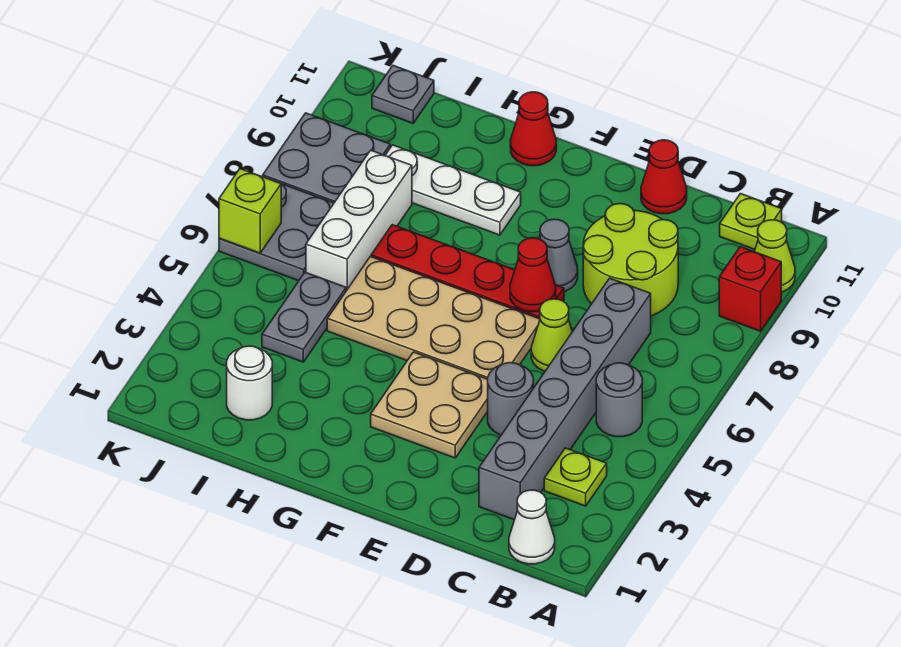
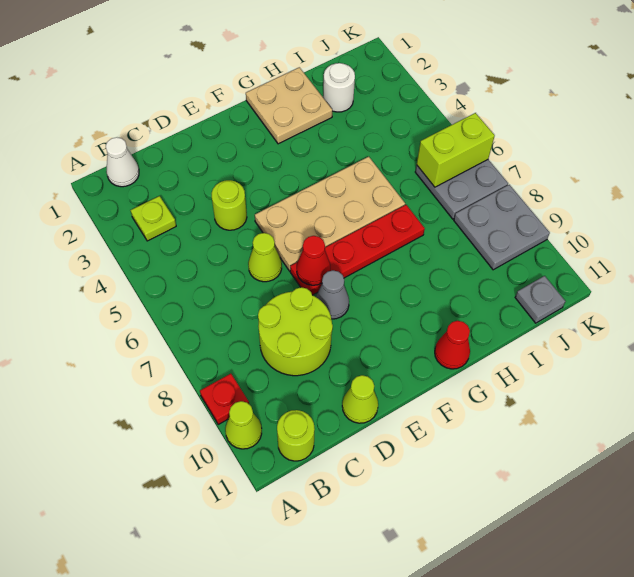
red 1x1 brick [719,247,781,331] -> red 1x1 plate [200,374,249,424]
grey 1x1 round brick [596,363,642,437] -> none
lime 1x1 plate [720,194,782,249] -> lime 1x1 round brick [277,410,315,461]
grey 1x6 brick [479,278,651,520] -> none
grey 1x1 round brick [488,363,533,435] -> lime 1x1 round brick [212,180,247,230]
red 1x1 cone [641,140,687,214] -> lime 1x1 cone [342,375,378,423]
tan 2x2 plate [371,352,488,458] -> tan 2x2 plate moved to [246,67,332,144]
white 1x3 plate [385,145,521,235] -> none
grey 1x2 plate [262,272,346,362] -> none
white 1x3 brick [306,150,412,291] -> none
lime 1x1 brick [219,169,281,253] -> lime 1x2 brick [417,113,495,187]

